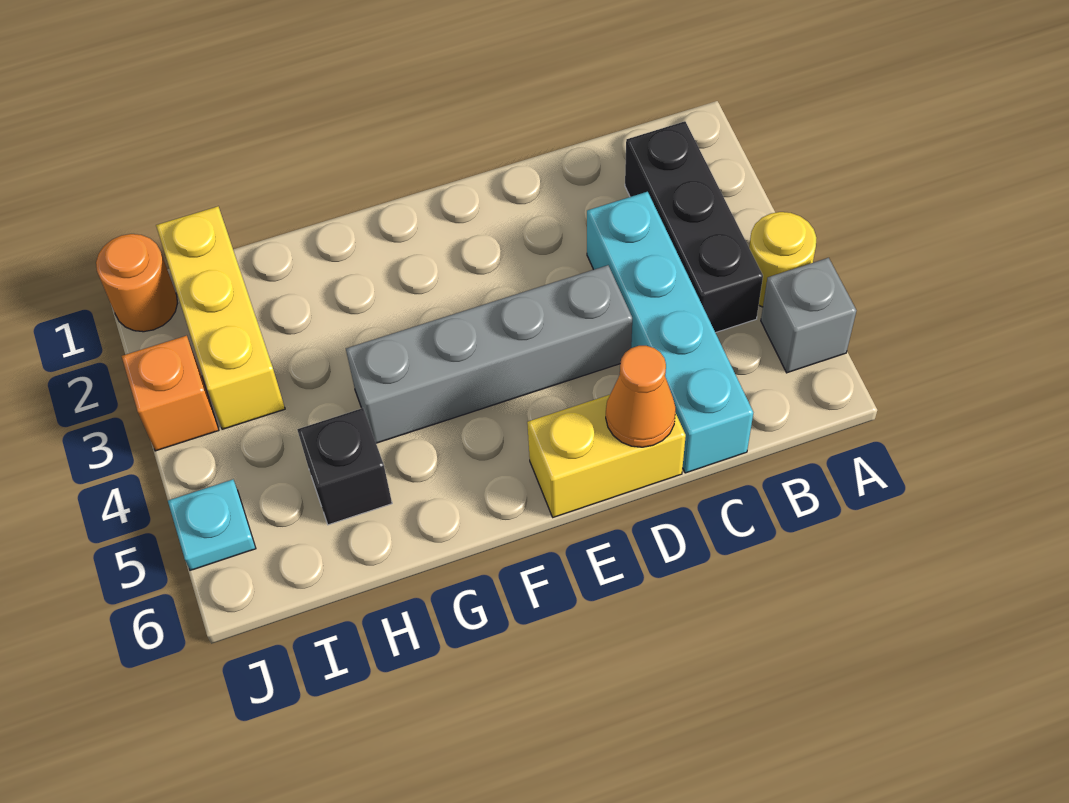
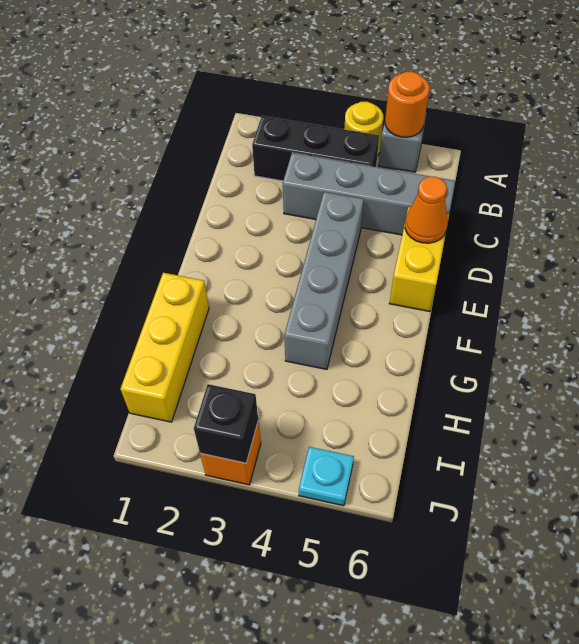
cyan 1x4 brick [587,192,753,473] -> grey 1x4 brick [283,153,455,235]
black 1x1 brick [297,408,392,525] -> black 1x1 brick moved to [194,384,258,463]
yellow 1x3 brick [156,206,285,429] -> yellow 1x3 brick turned to [120,273,209,422]
orange 1x1 round brick [96,234,178,332] -> orange 1x1 round brick moved to [385,72,429,137]

